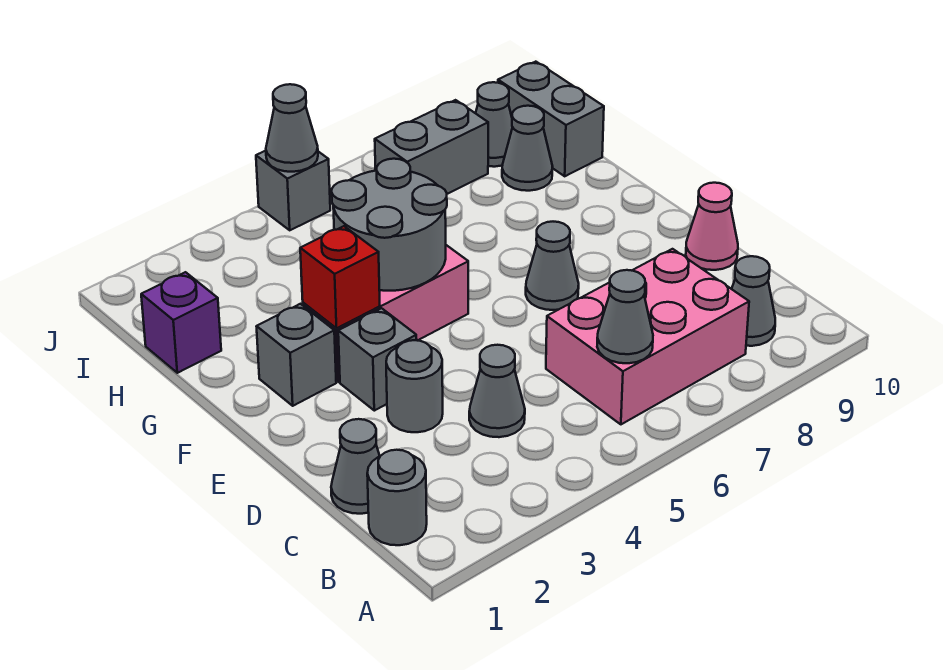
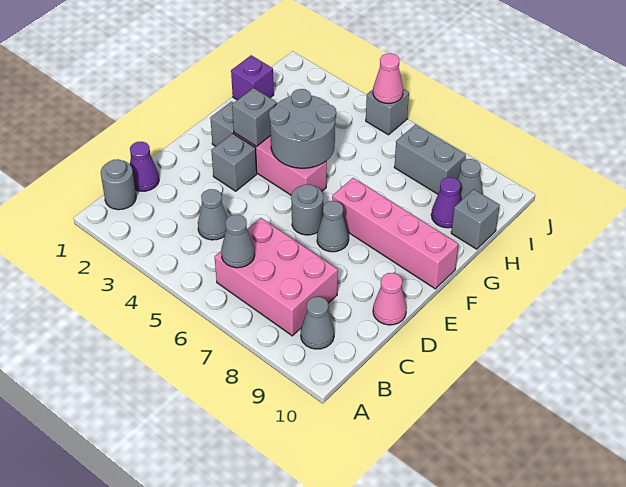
grey 1x1 cone [331,419,380,514] -> purple 1x1 cone [130,142,159,191]
grey 1x1 round brick [386,340,443,432] -> grey 1x1 round brick moved to [291,184,323,235]
red 1x1 brick [300,226,380,328] -> grey 1x1 brick [232,88,277,146]
none -> pink 1x4 brick [332,178,458,289]
grey 1x1 cone [502,106,553,191] -> purple 1x1 cone [431,177,461,228]
grey 1x2 brick [498,62,604,176] -> grey 1x1 brick [451,189,500,249]
grey 1x1 cone [266,84,318,172] -> pink 1x1 cone [373,53,403,103]

